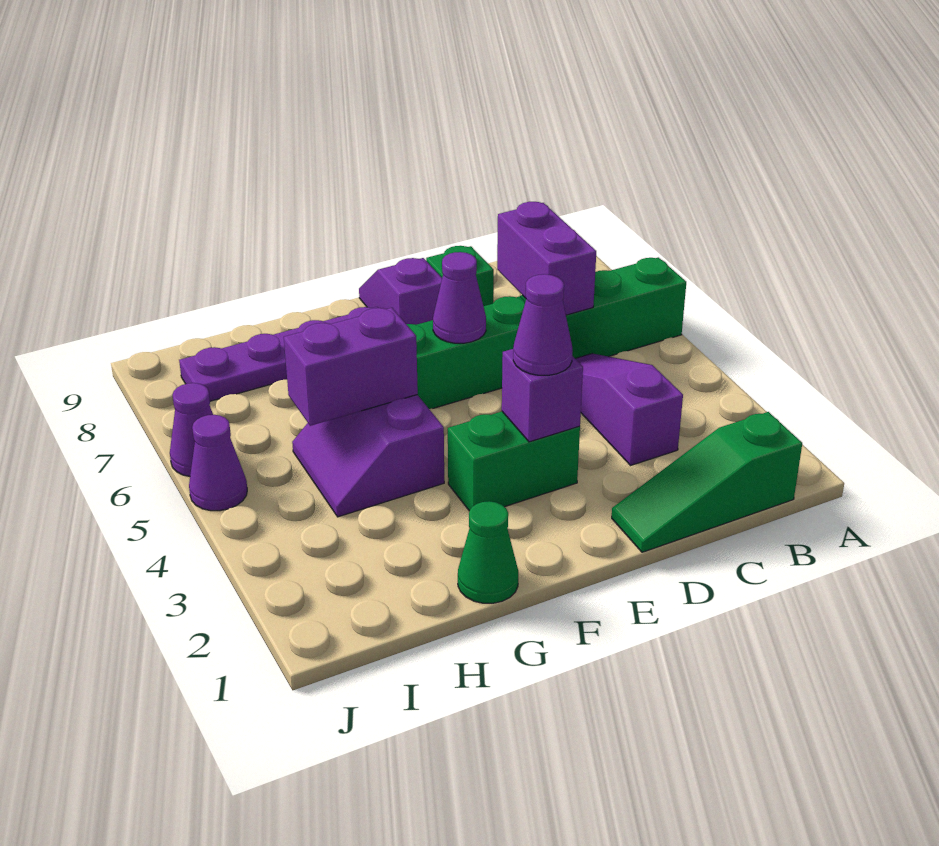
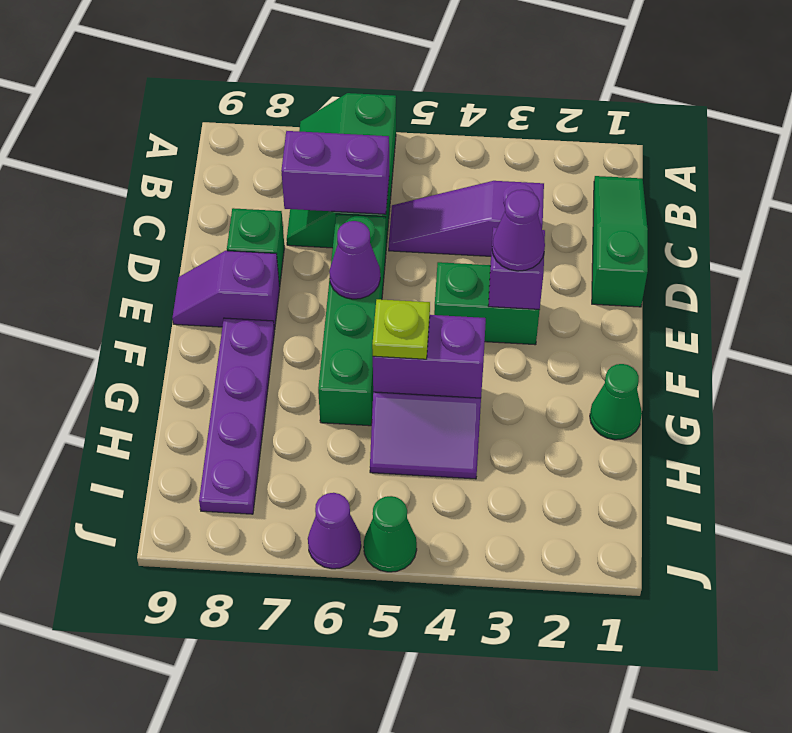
green 1x3 slope [612,412,802,552] -> green 1x3 slope turned to [592,176,648,307]
green 1x2 brick [448,412,580,511] -> green 1x2 brick turned to [434,262,540,345]
purple 1x2 brick [284,308,418,426] -> purple 1x2 brick turned to [373,315,486,398]
none -> lime 1x1 plate [372,299,430,359]
purple 1x1 cone [189,415,247,511] -> green 1x1 cone [364,496,417,572]

